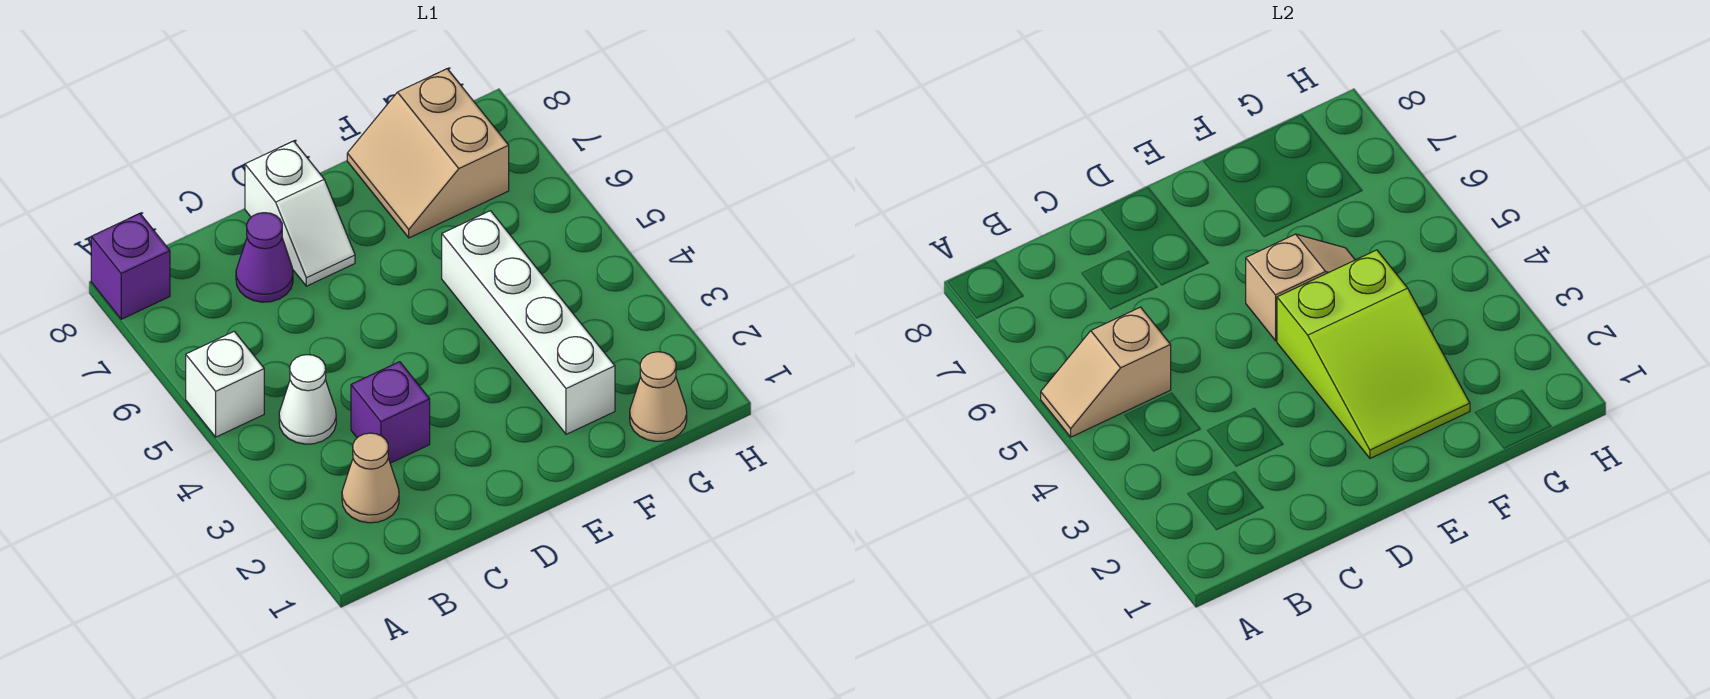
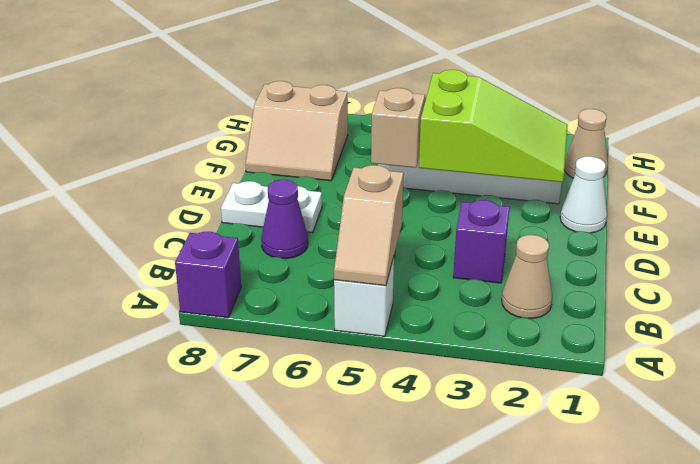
white 1x1 cone [279,355,336,444] -> white 1x1 cone moved to [560,156,607,233]
white 1x2 slope [245,141,355,286] -> white 1x2 plate [221,181,322,232]

